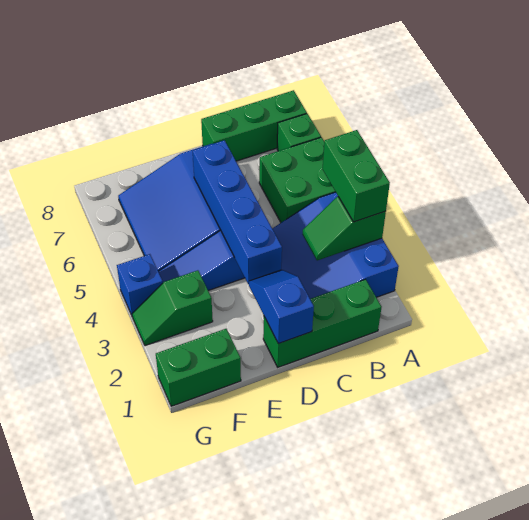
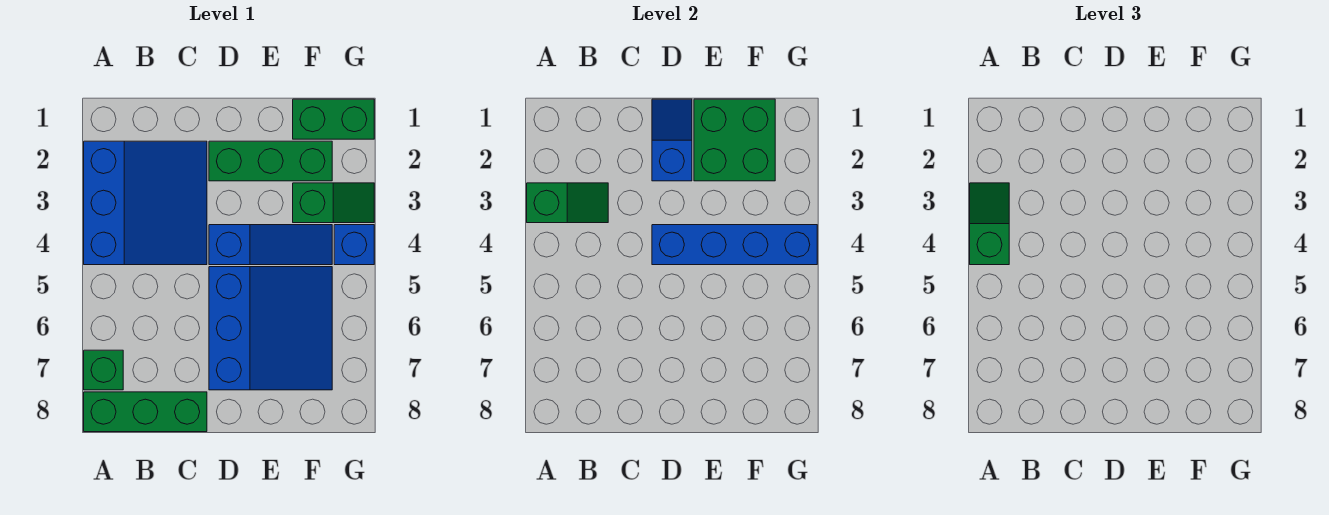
green 1x2 brick [323,130,390,222] -> green 1x2 slope [970,183,1009,265]
green 2x2 brick [259,137,336,222] -> green 2x2 brick moved to [694,99,775,181]
green 1x3 brick [263,279,382,367] -> green 1x3 brick moved to [209,141,332,181]
blue 1x2 slope [249,270,314,344] -> blue 1x2 slope turned to [652,99,692,181]
blue 1x4 brick [193,140,282,284] -> blue 1x4 brick turned to [652,225,817,265]

